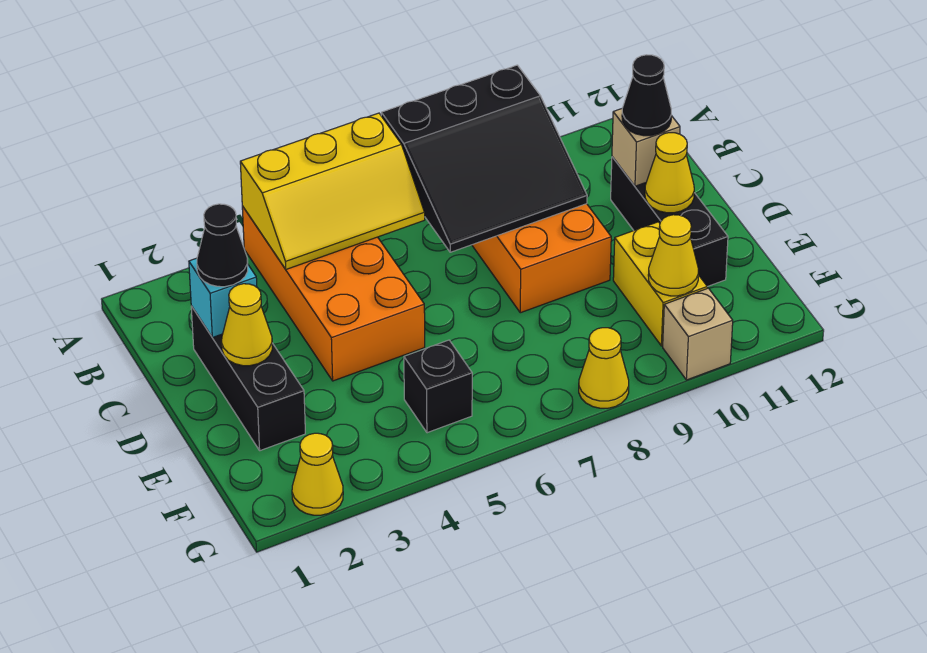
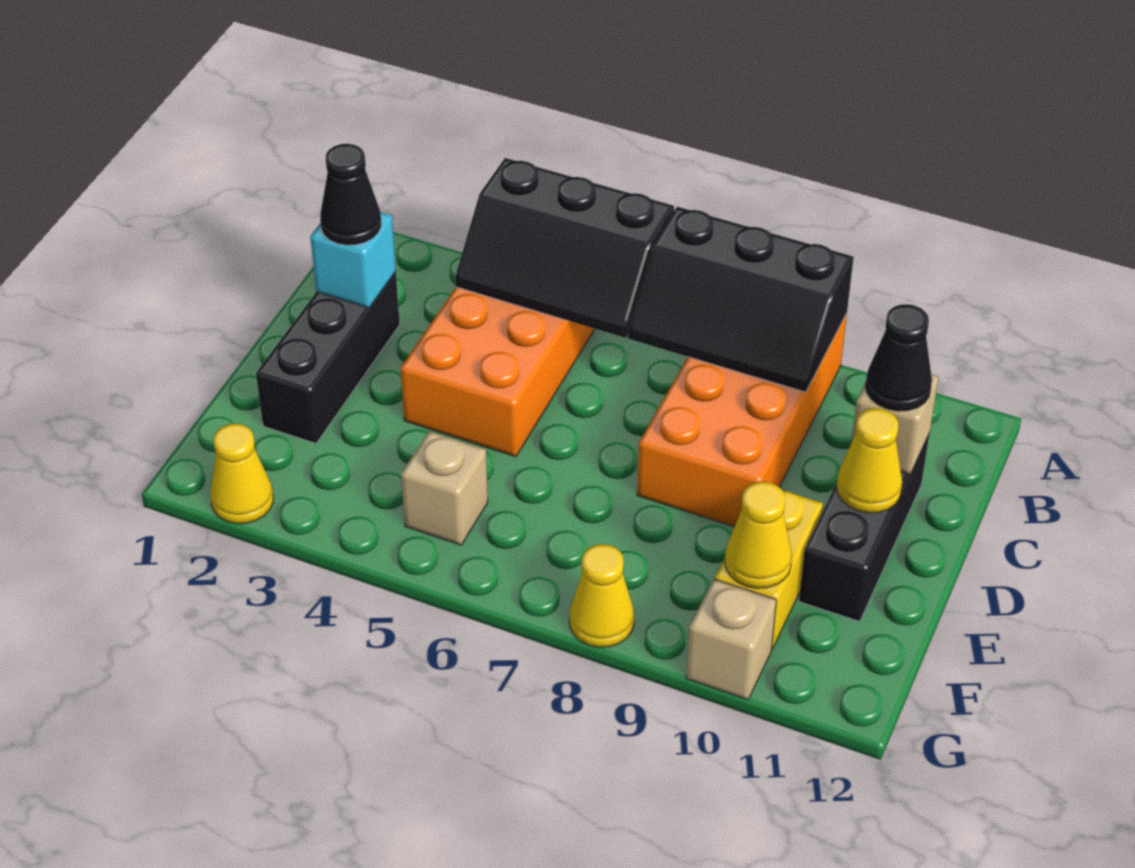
yellow 2x3 slope [240,113,425,269] -> black 2x3 slope [455,158,674,338]
black 3x3 slope [381,65,587,252] -> black 2x3 slope [628,207,854,392]
yellow 1x1 cone [222,284,272,366] -> none
black 1x1 brick [404,340,472,433] -> tan 1x1 brick [401,431,488,545]

